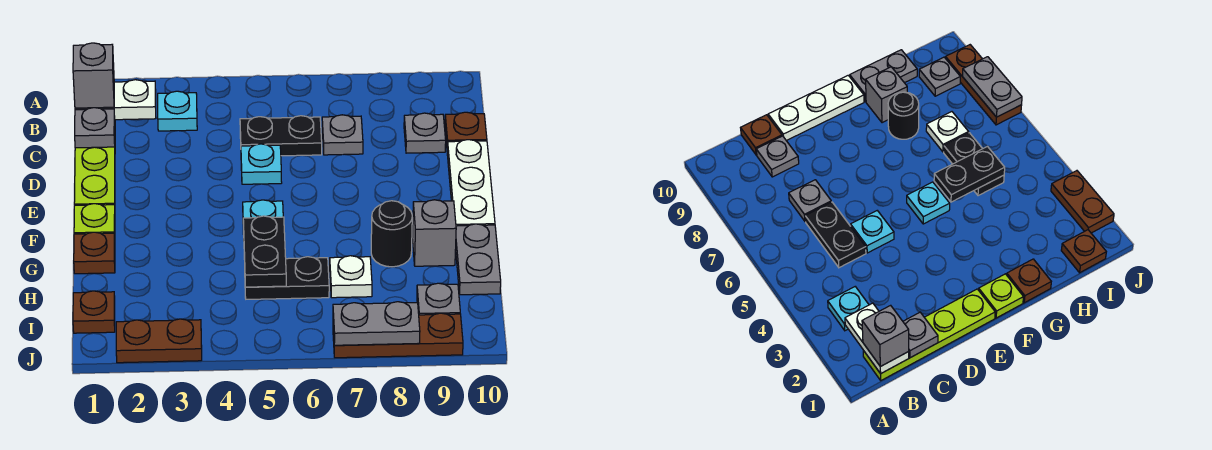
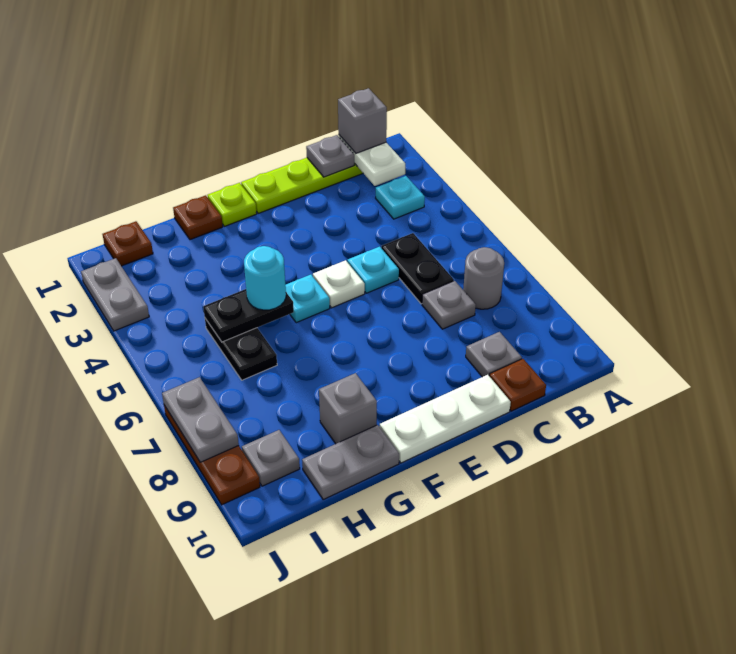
none -> grey 1x1 round brick [463,247,504,309]
none -> cyan 1x1 round brick [244,246,286,310]
black 1x1 round brick [371,201,412,267] -> none
white 1x1 plate [330,256,372,298] -> white 1x1 plate moved to [313,260,365,308]
brown 1x2 plate [116,319,202,363] -> grey 1x2 plate [81,258,149,331]

